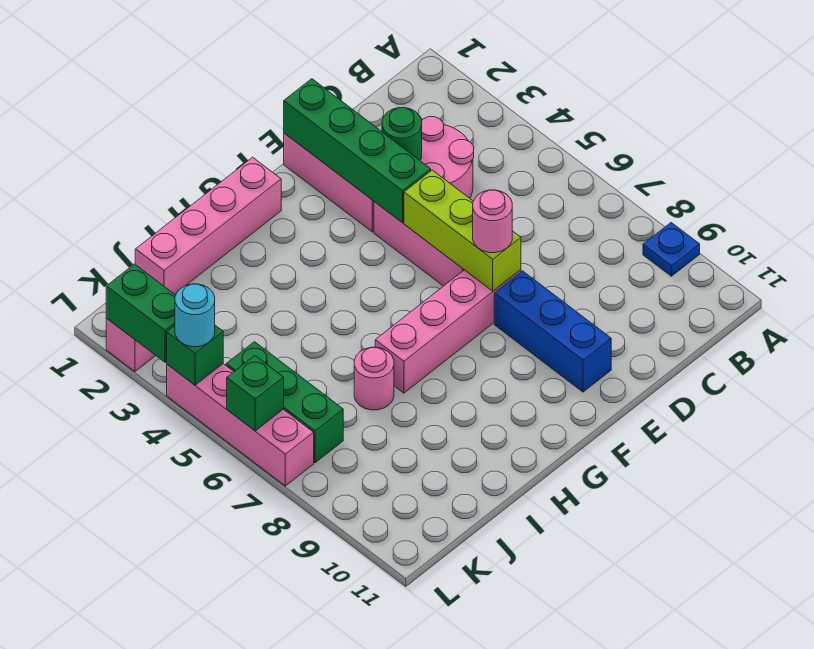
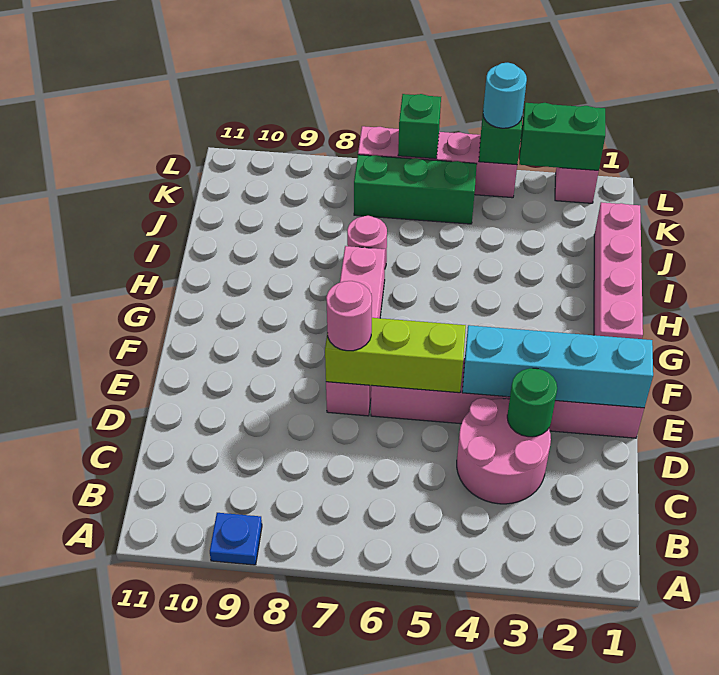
green 1x4 brick [284,79,431,223] -> cyan 1x4 brick [462,325,653,408]
blue 1x3 brick [494,271,611,392] -> none

